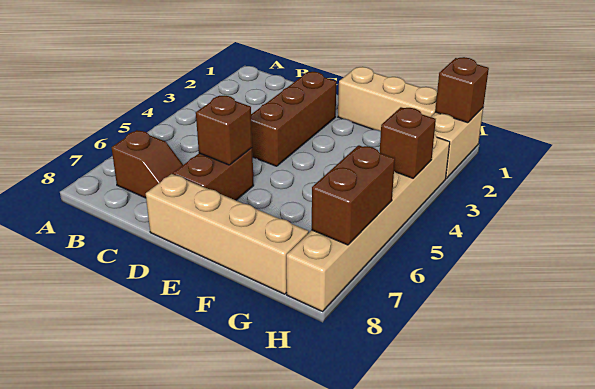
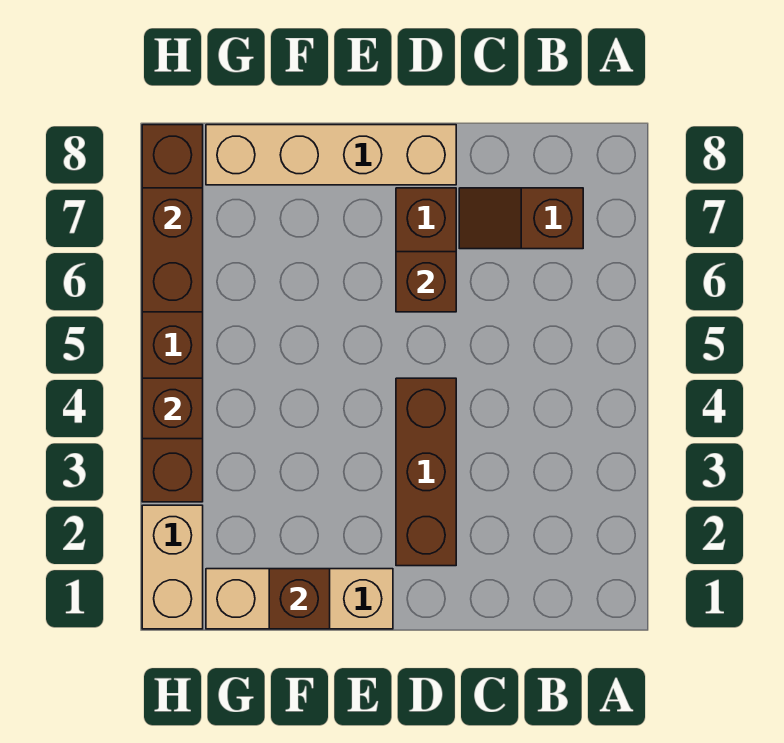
brown 1x1 brick [435,57,489,123] -> brown 1x1 brick moved to [269,569,330,629]
tan 1x6 brick [286,134,450,312] -> brown 1x6 brick [142,125,203,502]

